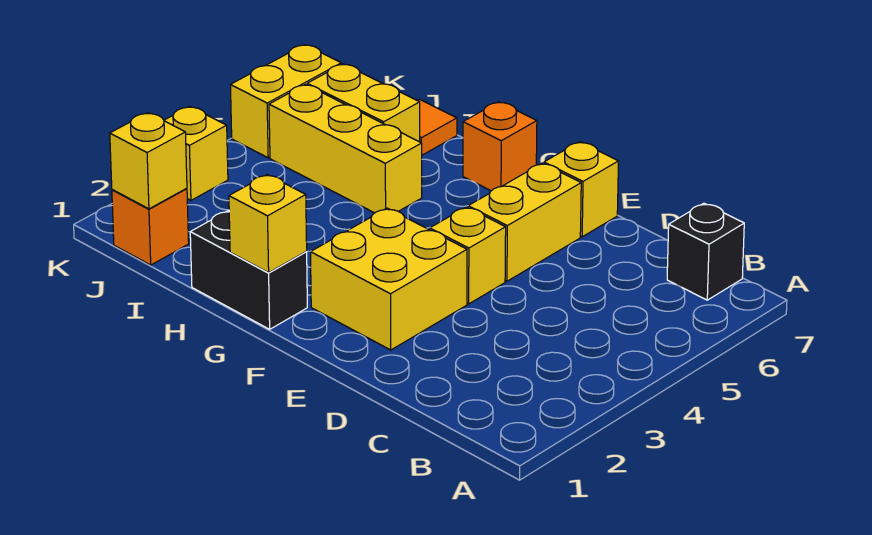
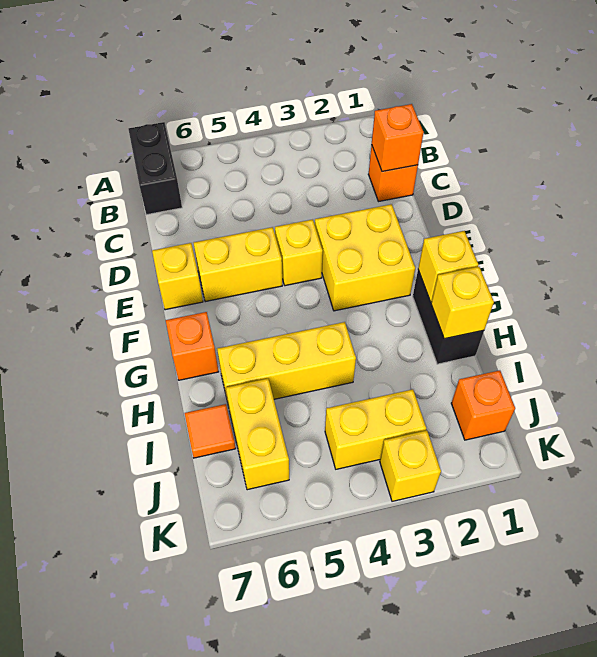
black 1x1 brick [667,203,744,300] -> black 1x2 brick [129,122,182,215]
none -> orange 1x1 brick [368,145,418,202]
none -> orange 1x1 brick [372,104,424,172]
yellow 1x3 brick [269,84,422,213] -> yellow 1x3 brick turned to [217,322,356,407]
yellow 1x1 brick [110,113,187,209] -> yellow 1x1 brick moved to [431,267,494,339]
yellow 1x2 brick [230,45,341,158] -> yellow 1x2 brick moved to [325,389,426,469]

